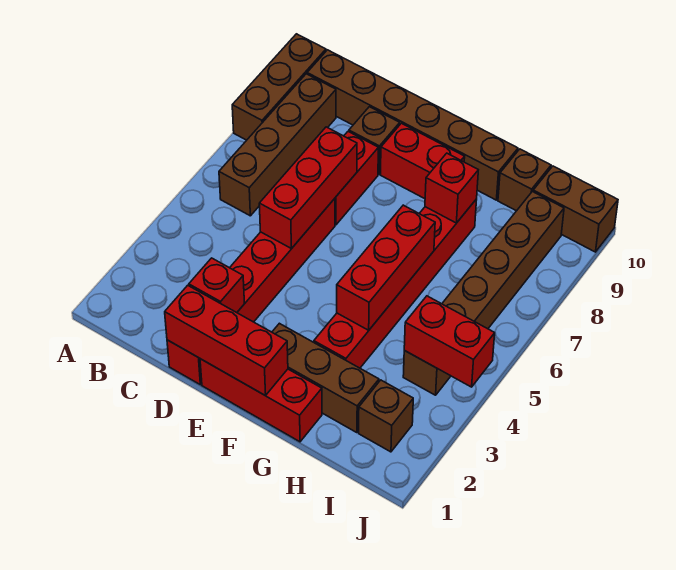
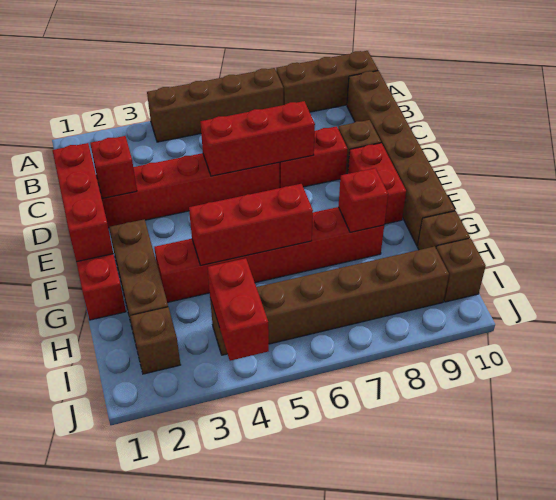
brown 1x4 brick [219,74,336,216] -> brown 1x4 brick moved to [147,68,283,142]
brown 1x2 brick [533,166,618,252] -> brown 1x1 brick [436,238,486,302]

